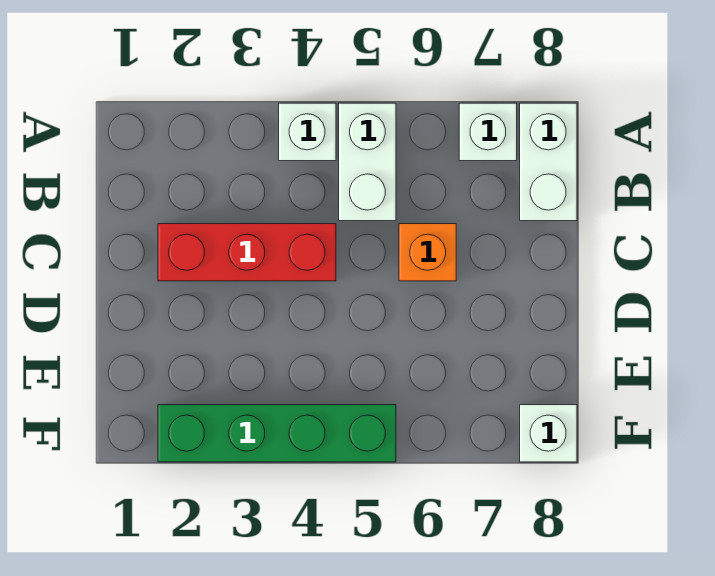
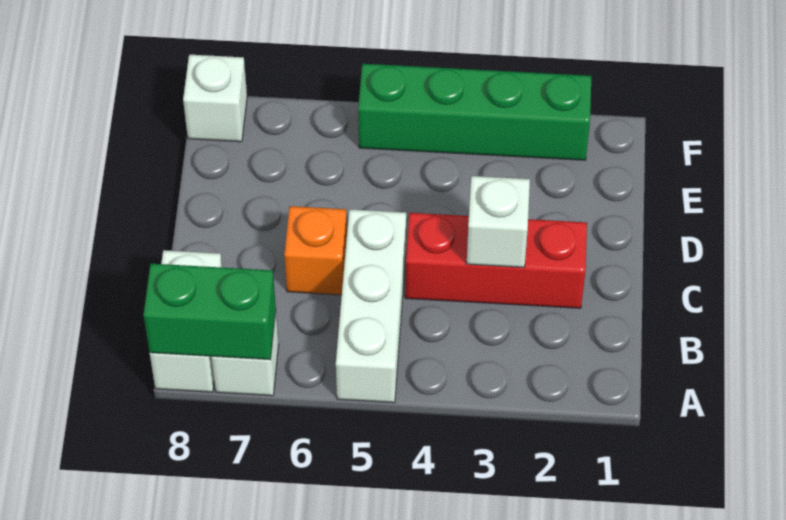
white 1x1 brick [279,103,336,161] -> white 1x1 brick moved to [467,176,530,267]
white 1x2 brick [339,103,396,221] -> white 1x3 brick [336,209,406,403]
none -> green 1x2 brick [144,264,276,360]

